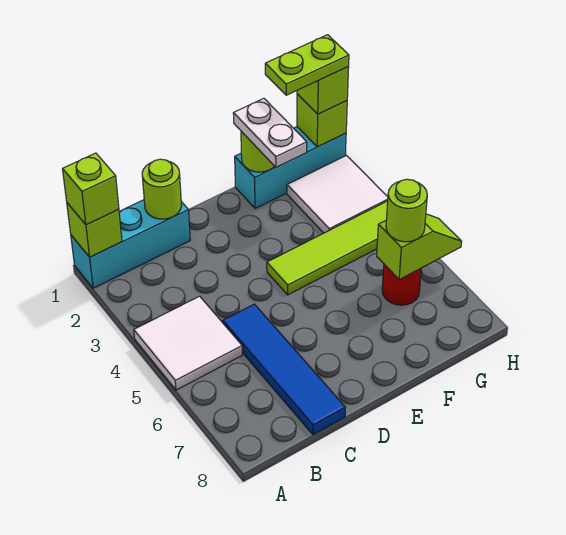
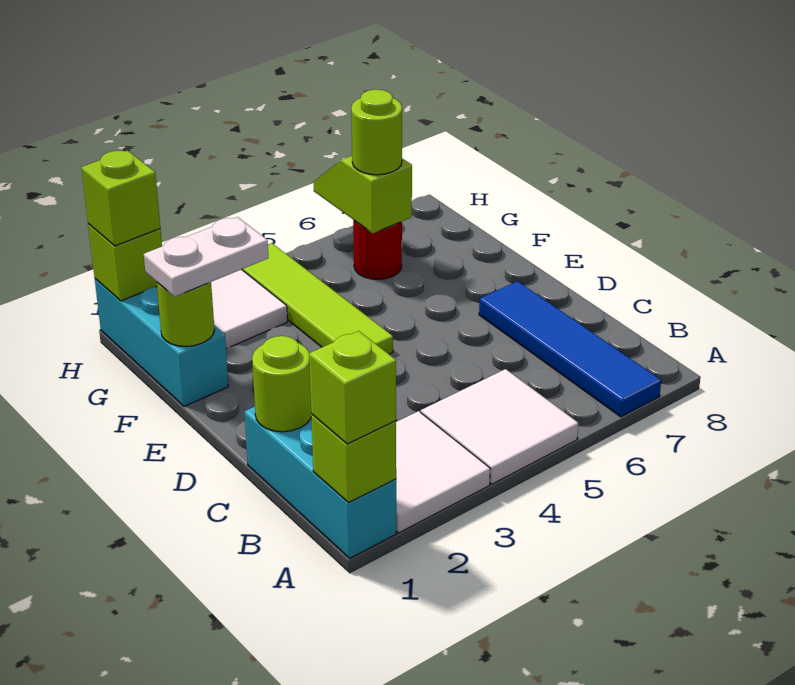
none -> white 2x2 tile [396,411,490,533]
blue 1x4 tile [223,304,345,435] -> blue 1x4 tile turned to [479,281,661,417]
lime 1x2 plate [265,35,349,95] -> none

